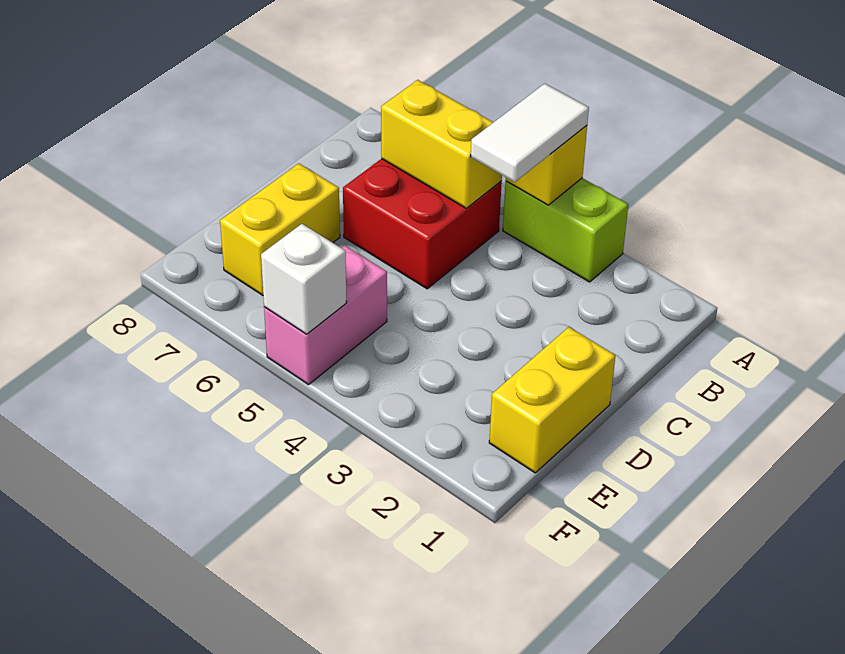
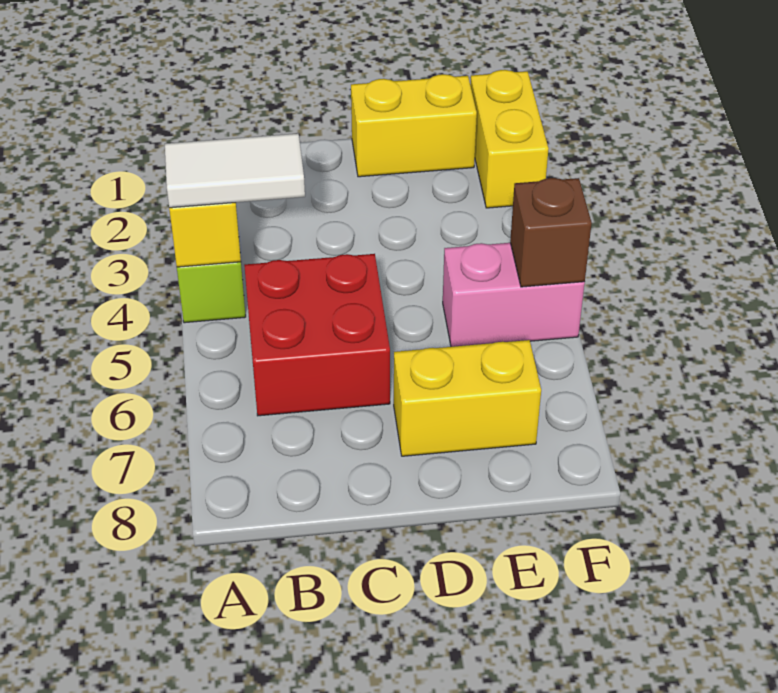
yellow 1x2 brick [381,80,502,208] -> yellow 1x2 brick moved to [471,70,549,208]
white 1x1 brick [261,224,347,334] -> brown 1x1 brick [510,178,592,287]

